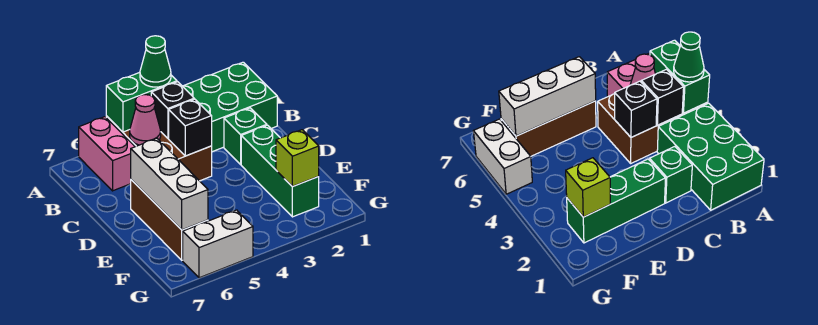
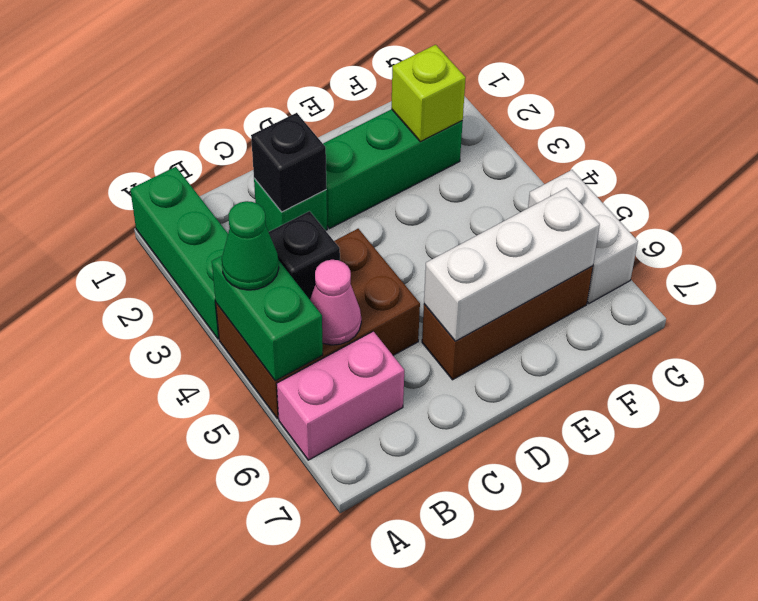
green 2x3 brick [183,62,277,152] -> green 1x3 brick [130,167,228,339]
black 1x1 brick [169,99,212,156] -> black 1x1 brick moved to [251,113,326,212]

